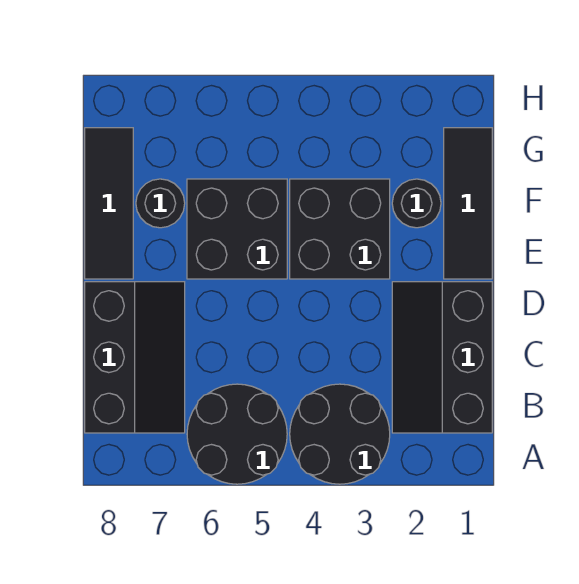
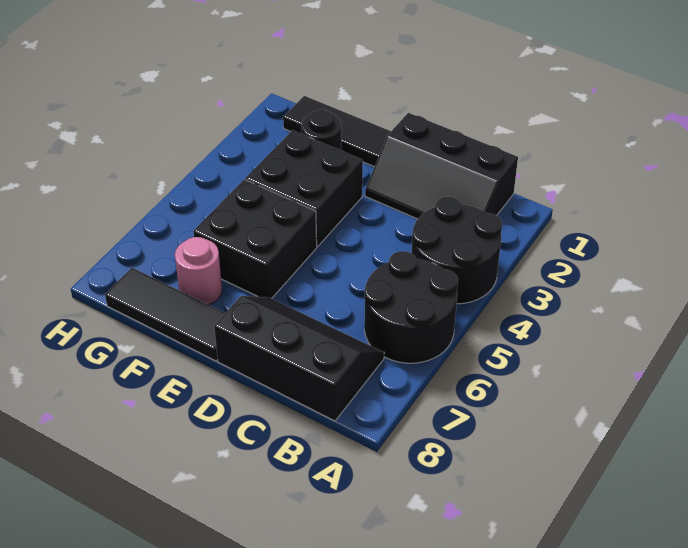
black 1x1 round brick [136,179,185,228] -> pink 1x1 round brick [175,237,222,305]

